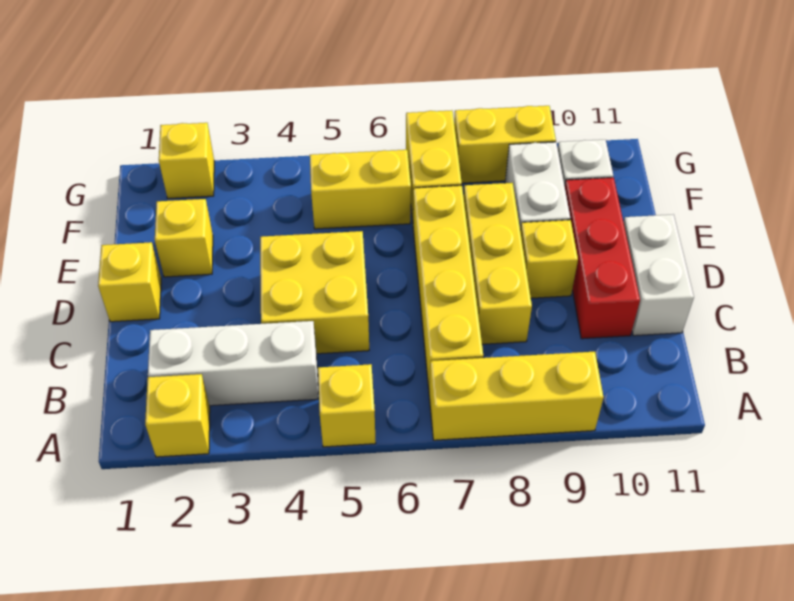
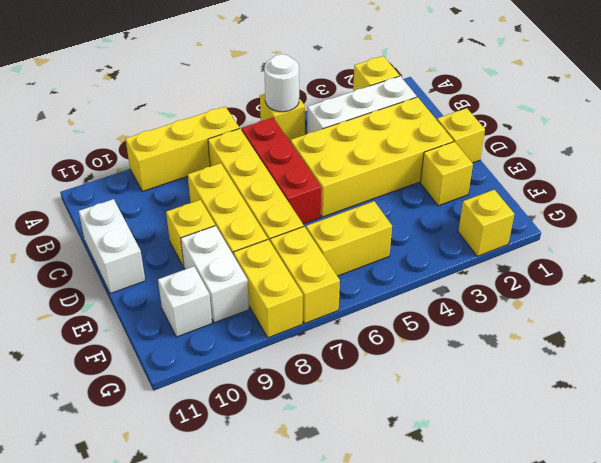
none -> white 1x1 round brick [264,54,299,112]
yellow 2x2 brick [260,231,369,354] -> yellow 2x4 brick [291,97,453,217]
red 1x3 brick [565,178,640,339] -> red 1x3 brick moved to [242,118,321,224]
yellow 1x2 brick [454,106,556,183] -> yellow 1x2 brick turned to [234,240,303,338]

